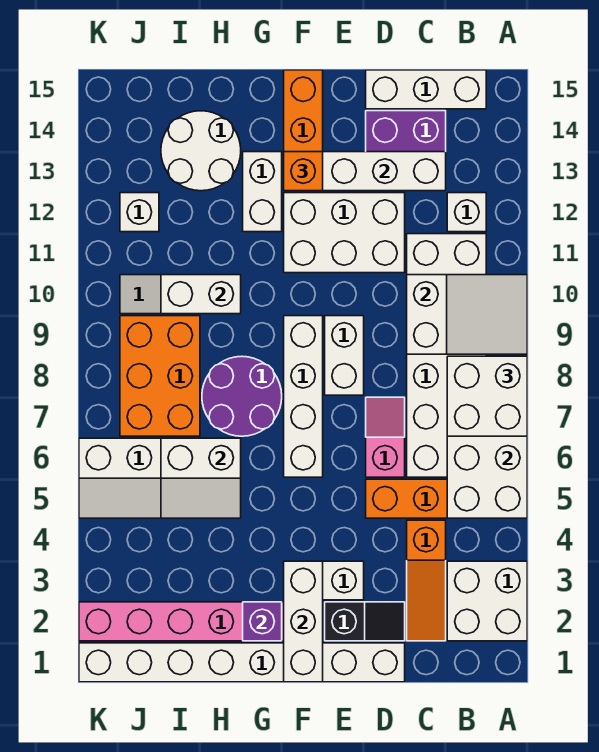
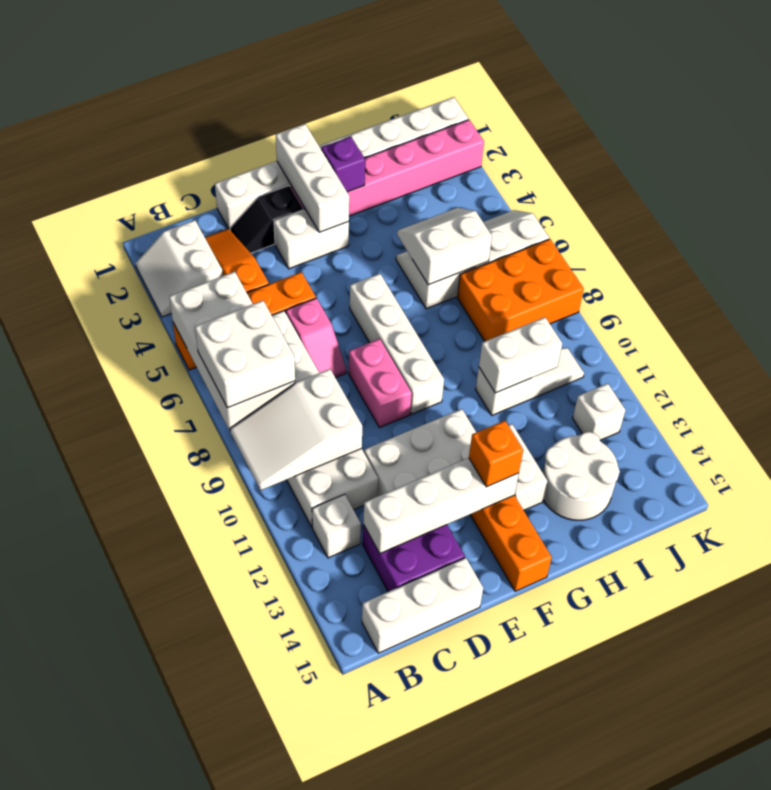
white 2x2 brick [447,561,527,641] -> white 2x2 slope [136,220,223,317]
white 1x2 brick [325,316,364,395] -> pink 1x2 brick [349,339,412,428]
purple 2x2 round brick [202,356,282,436] -> none
orange 2x3 brick [120,316,200,436] -> orange 2x3 brick turned to [458,239,584,341]

